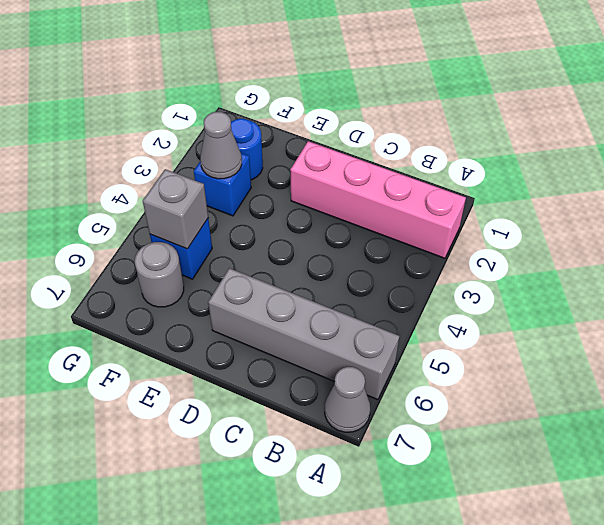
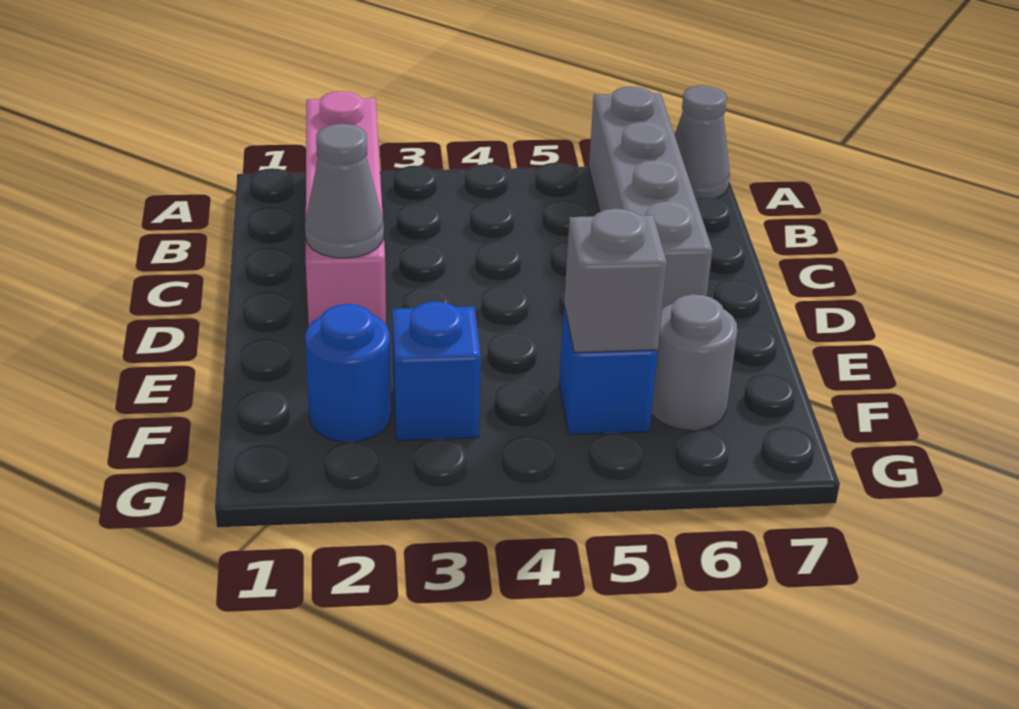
grey 1x1 cone [200,112,242,179] -> grey 1x1 cone moved to [305,124,384,258]

